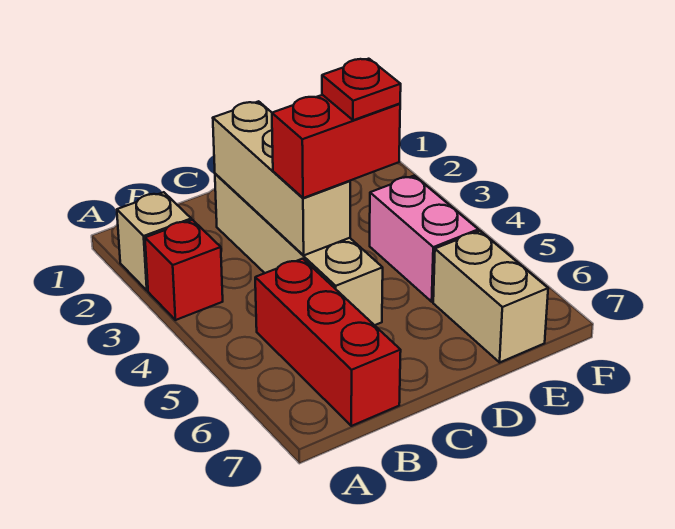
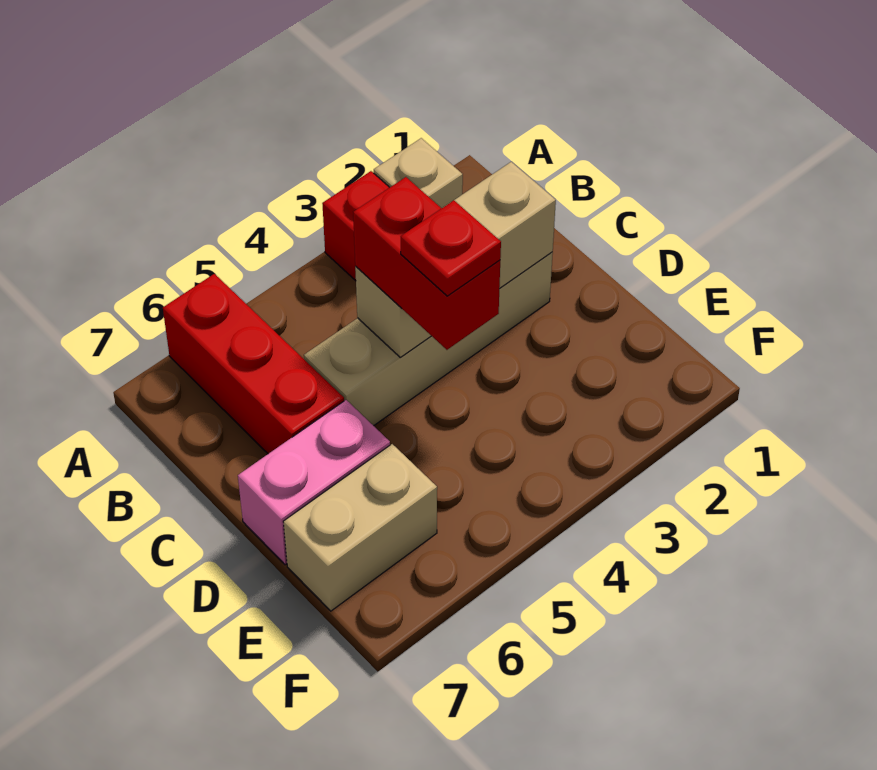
red 1x3 brick [255,259,401,426] -> red 1x3 brick turned to [163,274,344,454]
pink 1x2 brick [370,176,478,302] -> pink 1x2 brick moved to [238,400,390,565]

